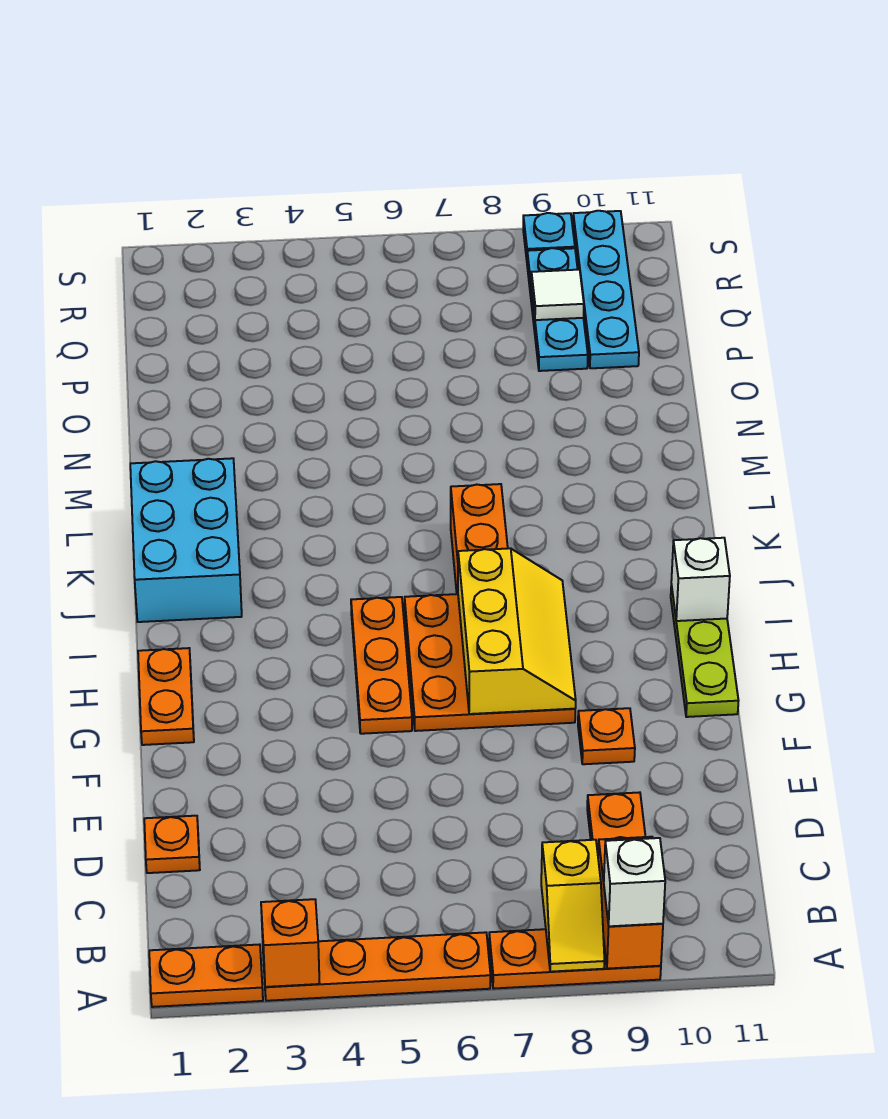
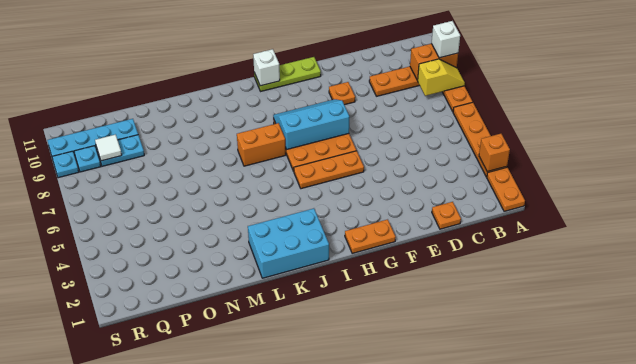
yellow 2x3 slope [458,548,576,714] -> cyan 2x3 slope [273,99,349,149]

